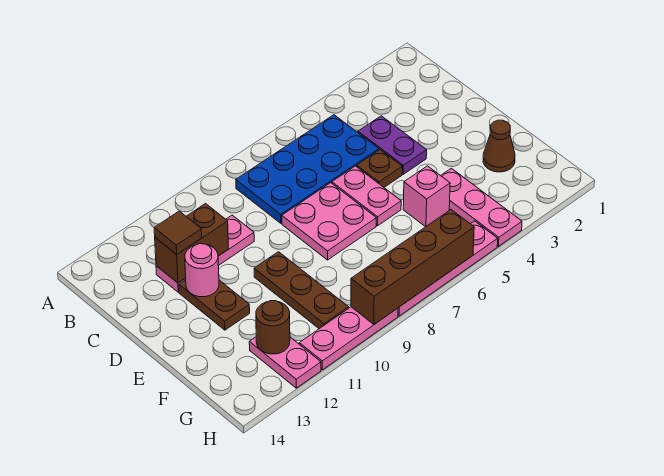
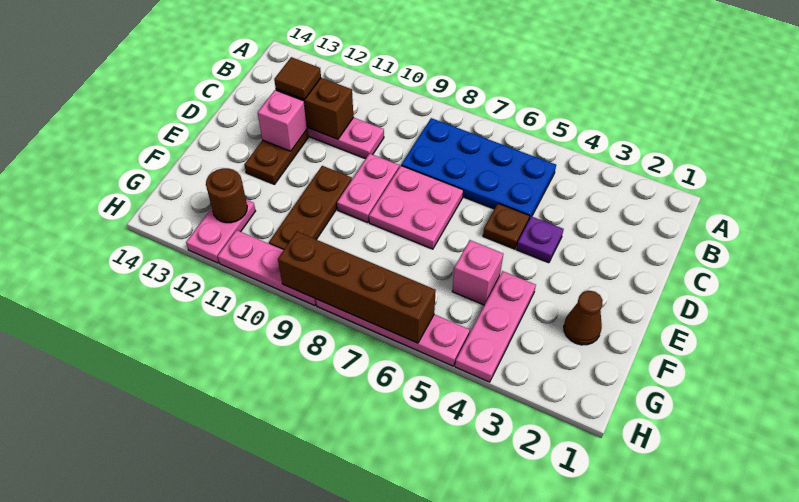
purple 1x2 plate [358,116,427,174] -> purple 1x1 plate [517,216,564,263]
pink 1x2 plate [332,166,401,226] -> pink 1x2 plate moved to [337,153,399,223]
pink 1x1 round brick [185,244,219,297] -> pink 1x1 brick [258,90,307,151]

